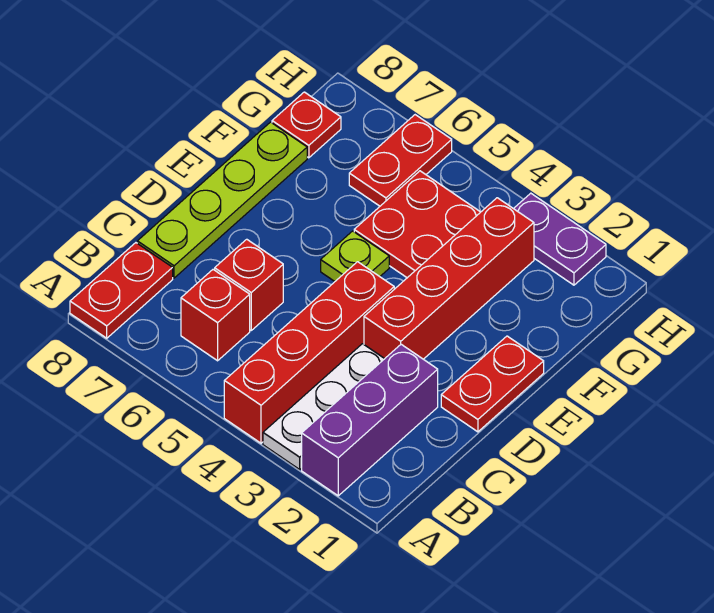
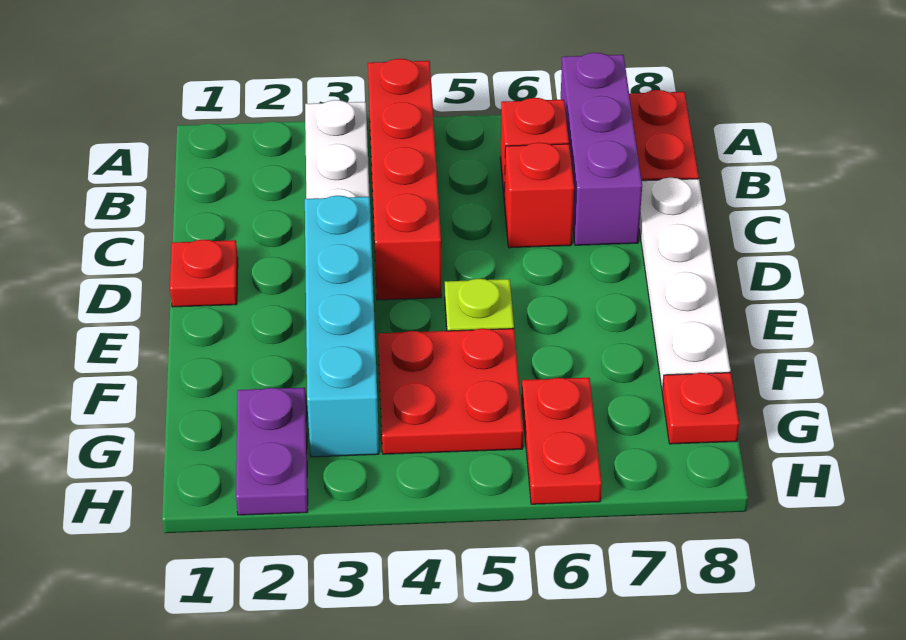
purple 1x3 brick [302,344,438,496] -> purple 1x3 brick moved to [561,53,642,245]
lime 1x4 plate [137,122,307,278] -> white 1x4 plate [639,178,731,391]
red 1x2 plate [441,336,544,432] -> red 1x1 plate [170,240,238,307]
red 1x4 brick [364,198,534,359] -> cyan 1x4 brick [305,196,379,457]
purple 1x2 plate [514,193,606,285] -> purple 1x2 plate turned to [236,388,308,515]

